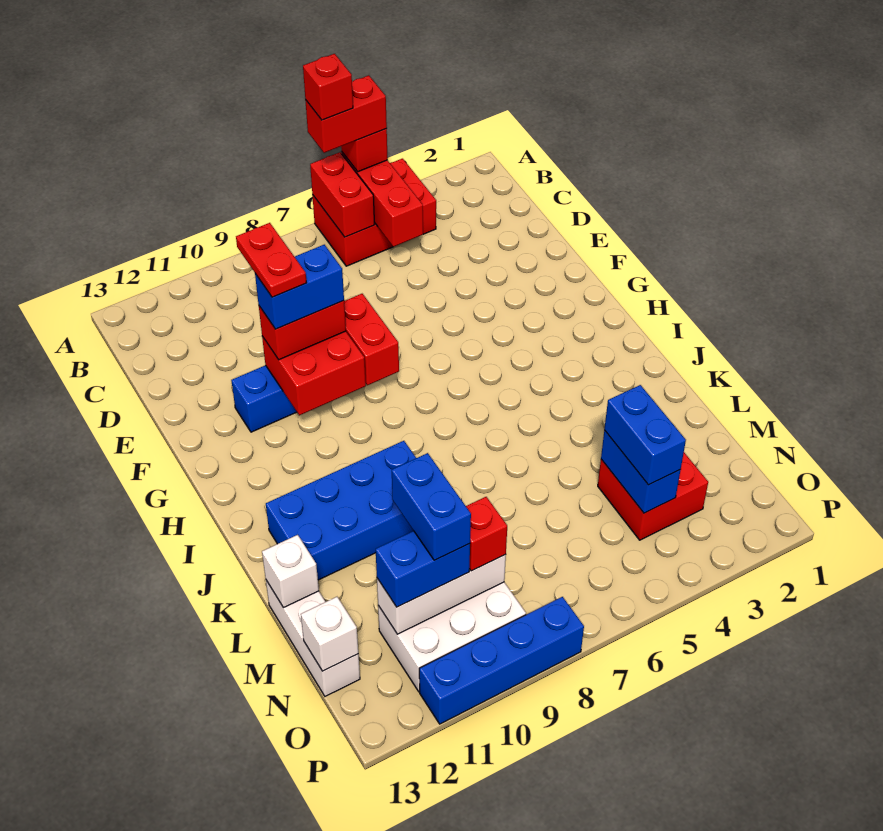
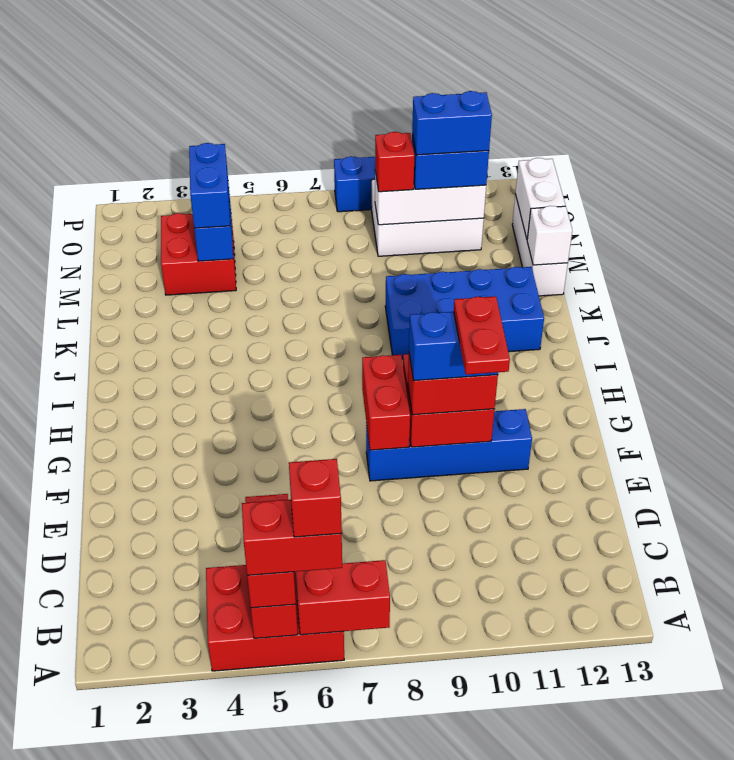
red 1x2 brick [310,152,375,237] -> red 1x2 brick turned to [296,560,390,635]
blue 1x2 brick [392,453,471,560] -> blue 1x2 brick turned to [412,91,492,155]
white 1x1 brick [301,597,358,671] -> white 1x2 brick [515,158,565,239]

